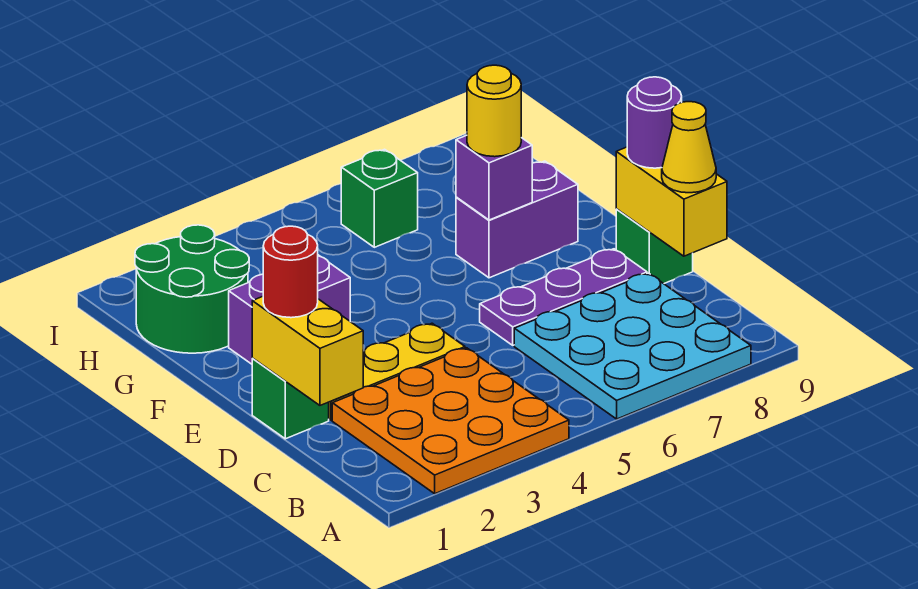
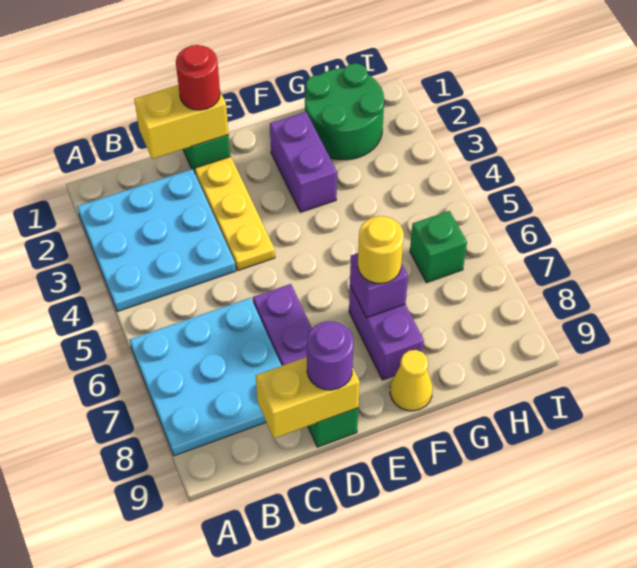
orange 3x3 plate [332,348,569,494] -> cyan 3x3 plate [77,169,236,312]
yellow 1x1 cone [662,102,716,193] -> yellow 1x1 cone moved to [390,350,433,411]

